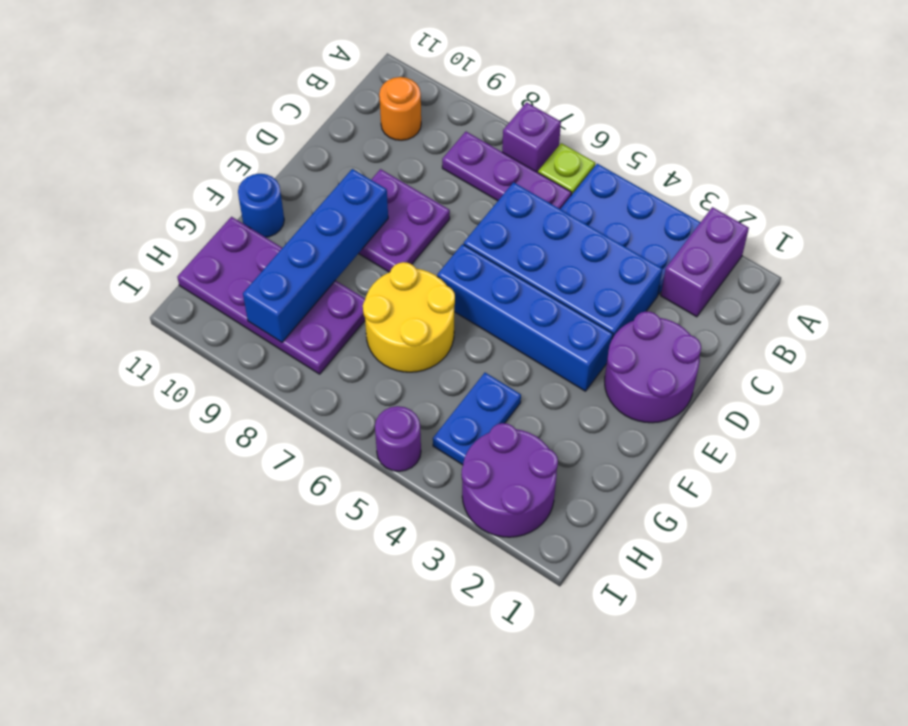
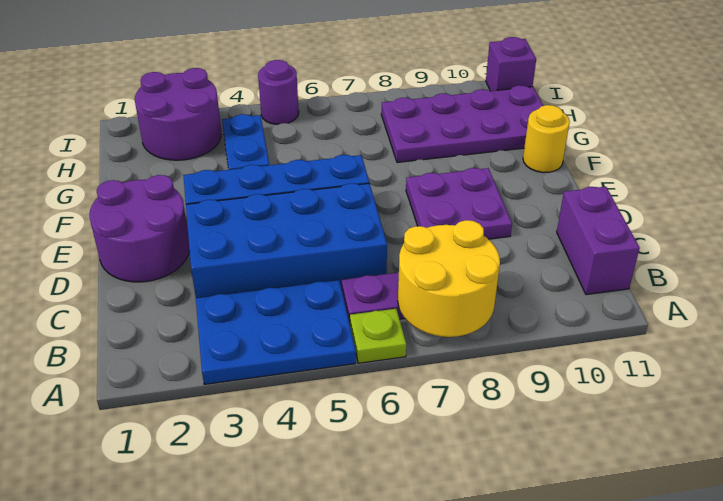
purple 1x2 brick [661,207,749,317] -> purple 1x2 brick moved to [557,187,640,295]
purple 1x1 brick [502,102,561,172] -> purple 1x1 brick moved to [486,37,536,91]
orange 1x1 round brick [379,77,421,140] -> none
blue 1x4 brick [243,169,388,342] -> none
yellow 2x2 round brick [363,262,455,372] -> yellow 2x2 round brick moved to [398,220,500,337]
blue 1x1 round brick [238,174,284,237] -> yellow 1x1 round brick [523,105,570,173]

